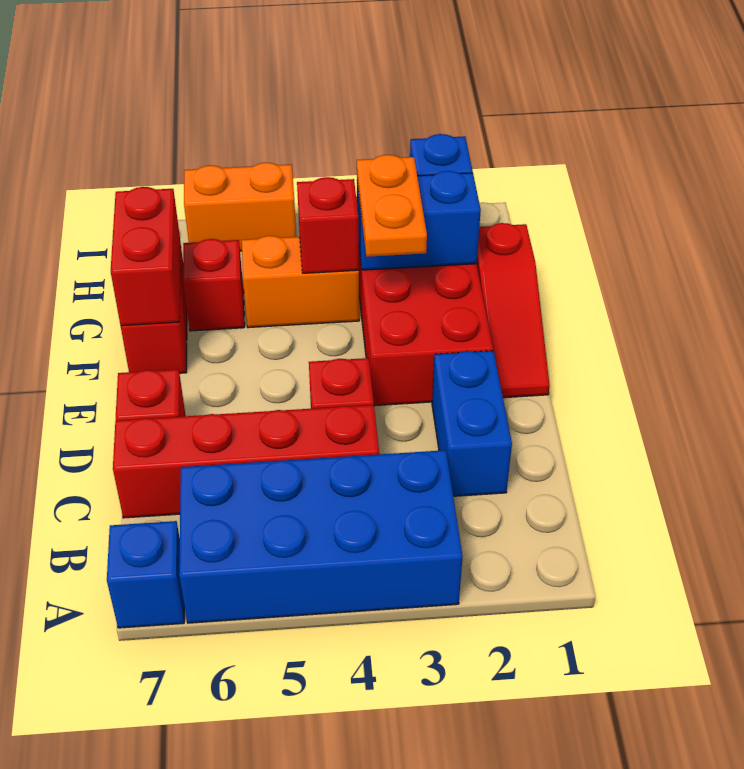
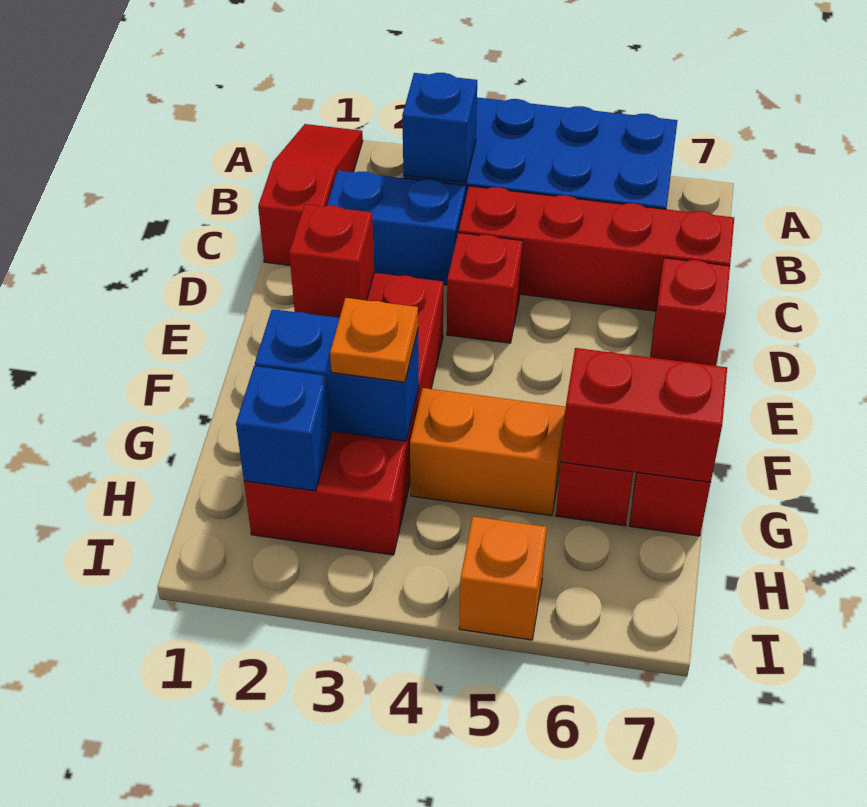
blue 1x1 brick [107,521,184,628] -> blue 1x1 brick moved to [402,73,477,183]
blue 1x2 brick [432,351,512,496] -> blue 1x2 brick turned to [327,170,466,285]
red 1x3 slope [477,223,550,398] -> red 1x3 slope moved to [258,124,363,265]
orange 1x2 plate [357,155,427,257] -> orange 1x1 plate [330,298,418,382]
red 1x2 brick [111,187,181,326] -> red 1x2 brick turned to [561,348,727,482]
red 1x1 brick [297,177,359,273] -> red 1x1 brick moved to [289,204,374,318]
orange 1x2 brick [184,163,296,251] -> orange 1x1 brick [459,517,547,640]

